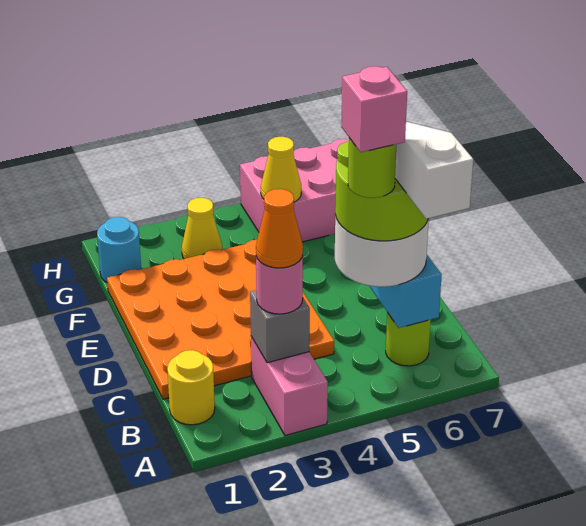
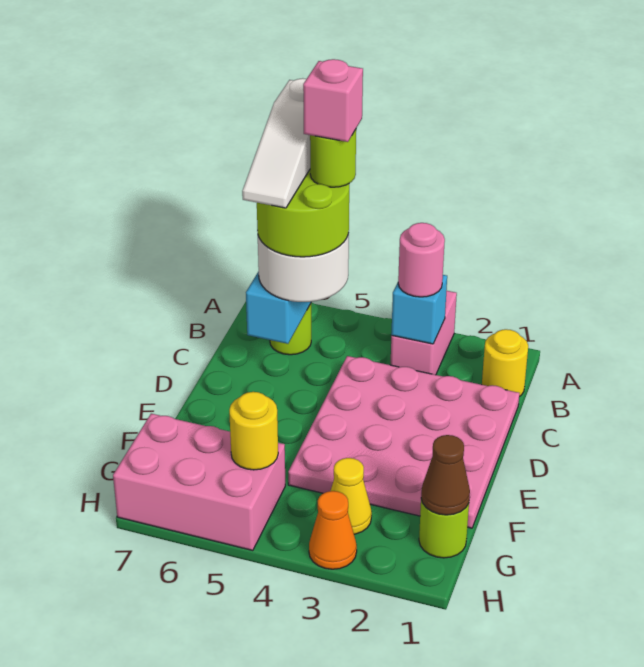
grey 1x1 brick [250,290,310,363] -> cyan 1x1 brick [391,275,447,344]
orange 1x1 cone [256,189,303,268] -> orange 1x1 cone moved to [309,491,357,569]
orange 4x4 plate [107,240,334,399] -> pink 4x4 plate [288,356,520,528]
cyan 1x1 round brick [97,217,141,282] -> lime 1x1 round brick [419,499,469,558]
none -> brown 1x1 cone [421,435,470,515]
yellow 1x1 cone [261,137,301,202] -> yellow 1x1 round brick [229,392,278,470]

